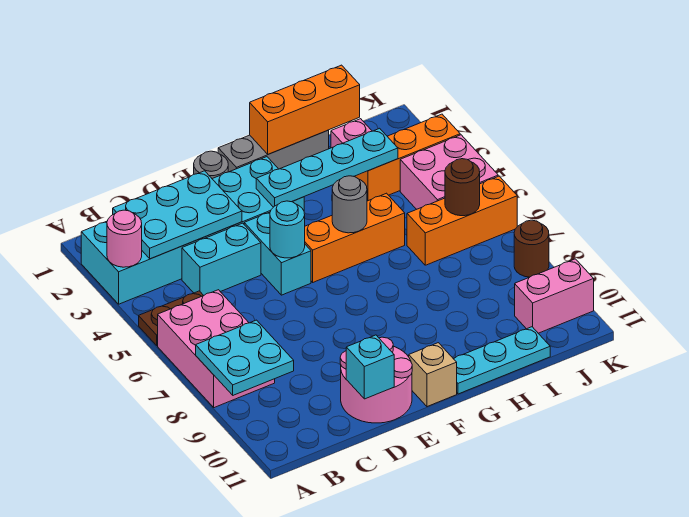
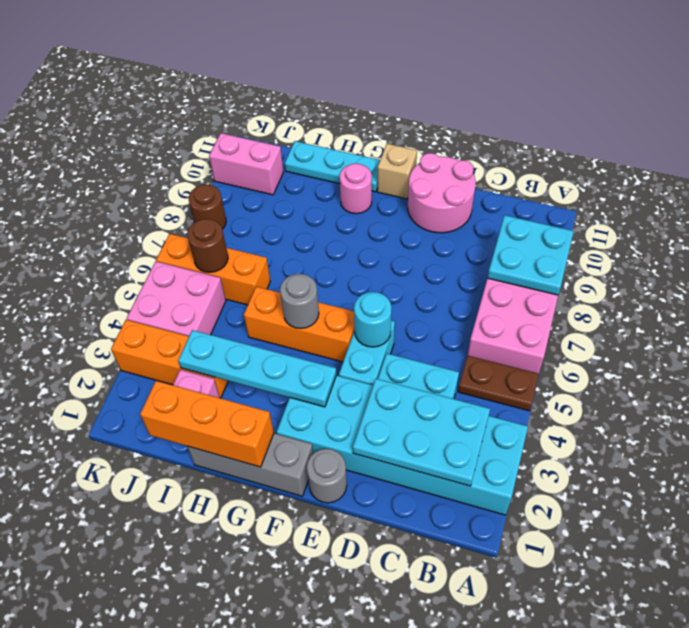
pink 1x1 round brick [107,210,142,267] -> pink 1x1 round brick moved to [340,164,372,214]
cyan 1x1 brick [346,335,394,399] -> none

